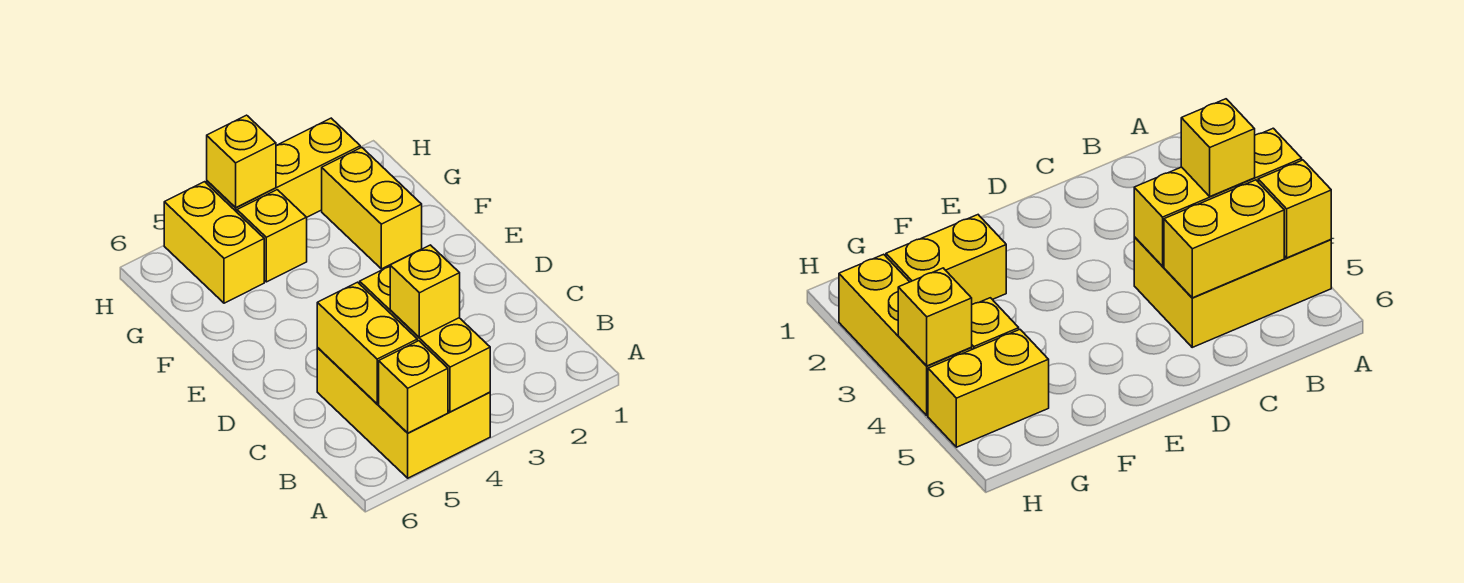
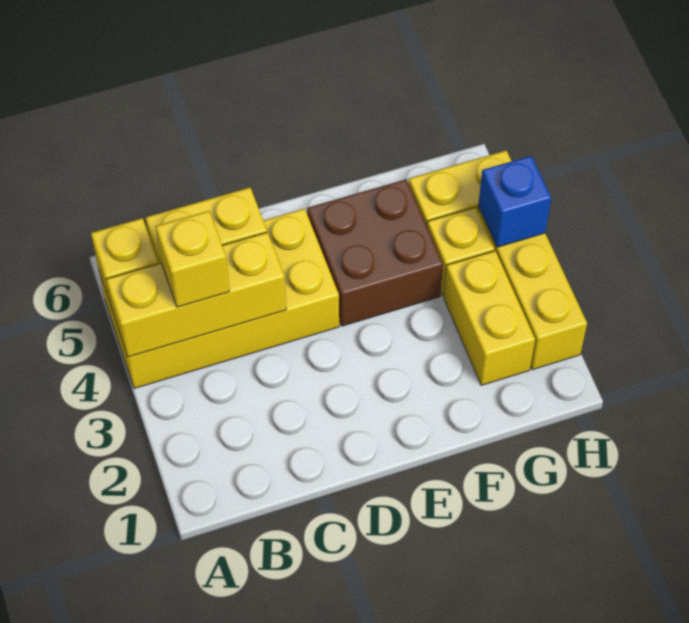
yellow 2x3 brick [317,348,490,478] -> yellow 2x4 brick [99,209,339,388]
none -> brown 2x2 brick [307,179,443,326]
yellow 1x2 brick [322,147,422,269] -> yellow 1x2 brick turned to [444,251,535,385]
yellow 1x1 brick [207,115,276,208] -> blue 1x1 brick [478,156,551,247]

